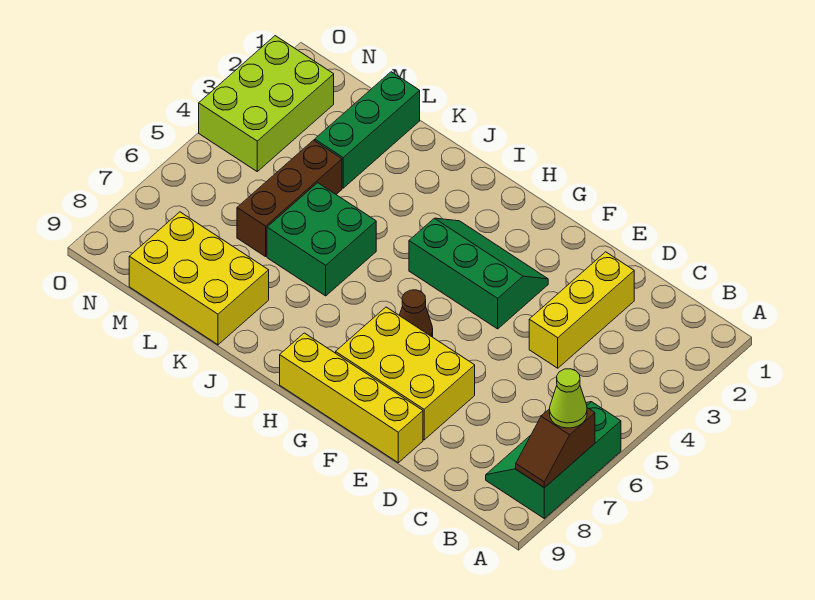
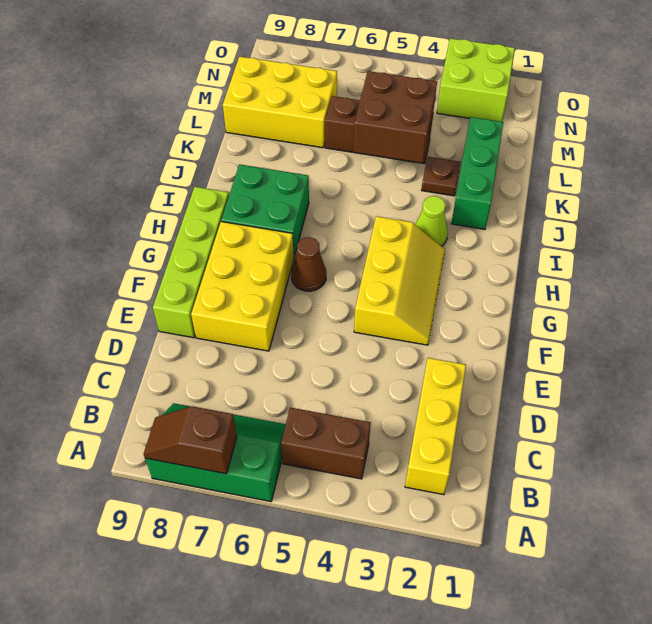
lime 1x1 cone [550,369,587,428] -> lime 1x1 cone moved to [415,196,448,246]
none -> brown 1x2 brick [281,408,371,479]
yellow 1x3 brick [529,252,634,368] -> yellow 1x3 brick turned to [405,358,466,495]
yellow 1x4 brick [280,333,423,463] -> lime 1x4 brick [153,187,229,338]
green 2x3 slope [409,218,548,329] -> yellow 2x3 slope [354,216,445,345]
green 2x2 brick [267,183,376,296] -> green 2x2 brick moved to [221,164,309,257]
none -> brown 1x1 plate [422,157,460,196]
none -> brown 2x2 brick [353,71,437,163]
yellow 2x3 brick [129,212,269,345] -> yellow 2x3 brick turned to [223,57,337,148]
green 1x3 brick [315,72,420,188] -> green 1x3 brick turned to [451,117,503,229]
lime 2x3 brick [199,36,334,171] -> lime 2x2 brick [437,38,515,122]

